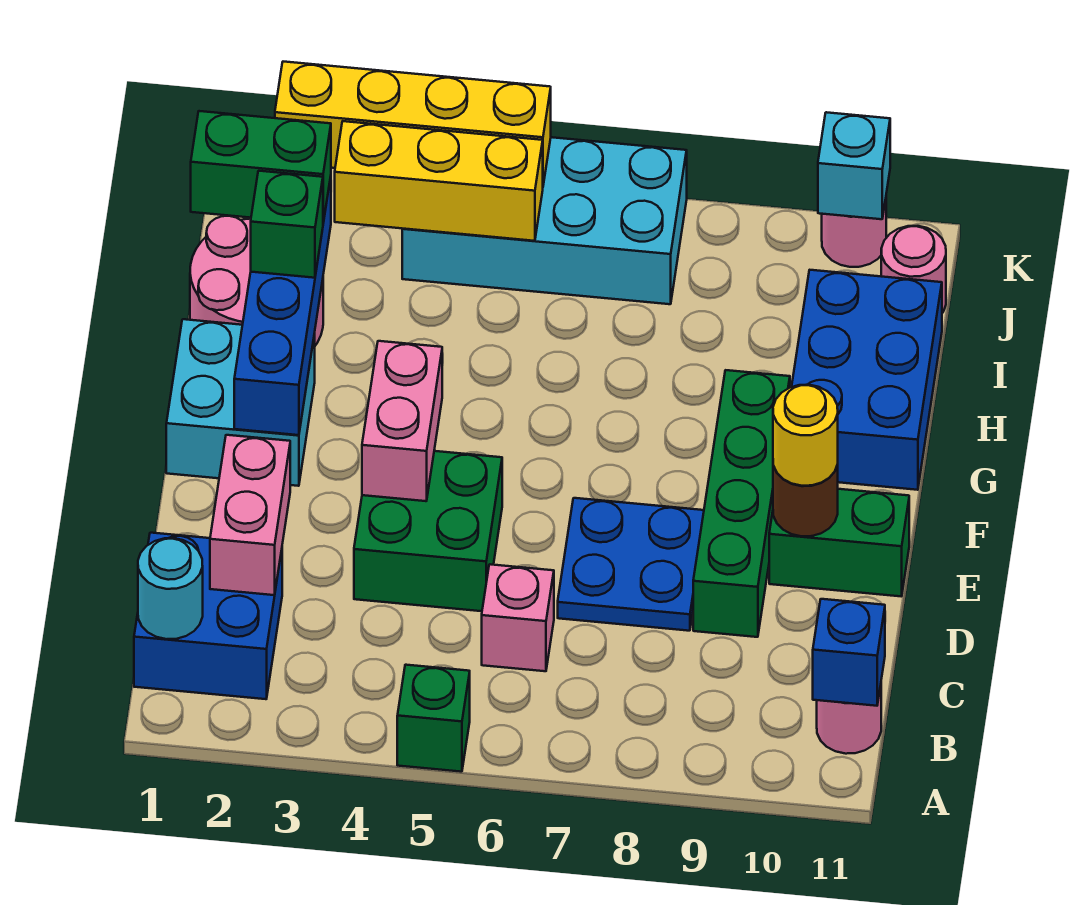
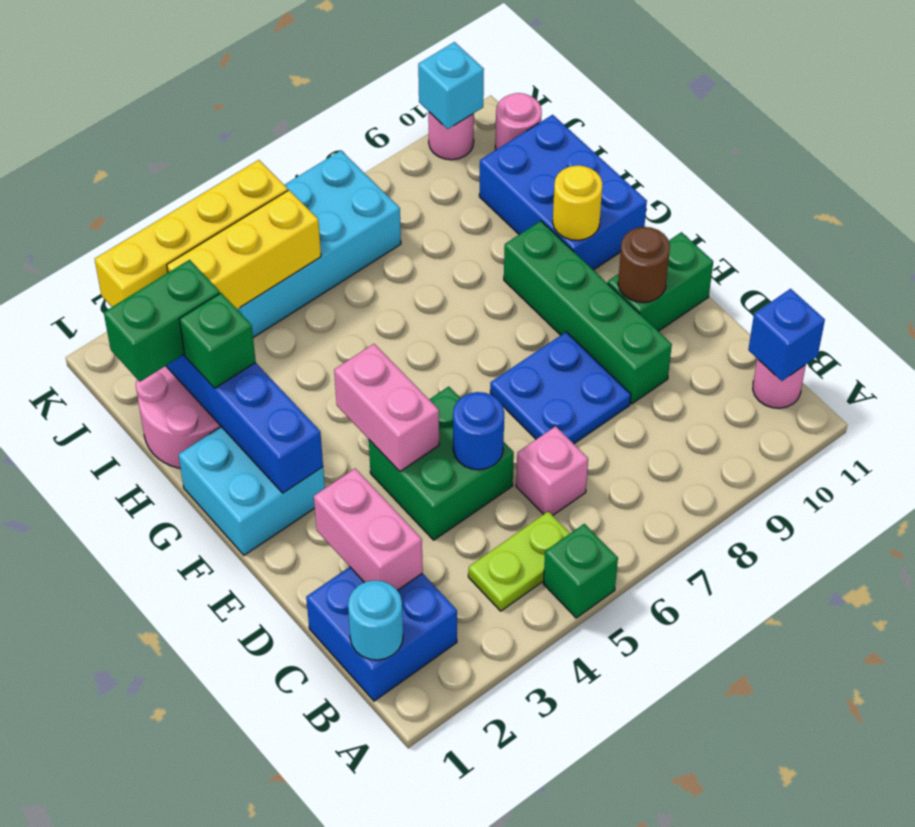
none -> lime 1x2 plate [468,511,570,611]
none -> blue 1x1 round brick [453,392,504,470]
yellow 1x1 round brick [773,385,838,486] -> yellow 1x1 round brick moved to [553,165,603,240]

